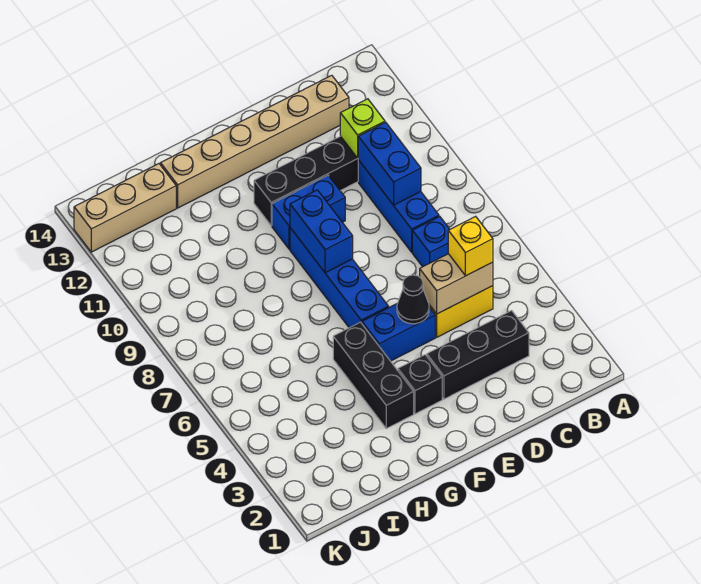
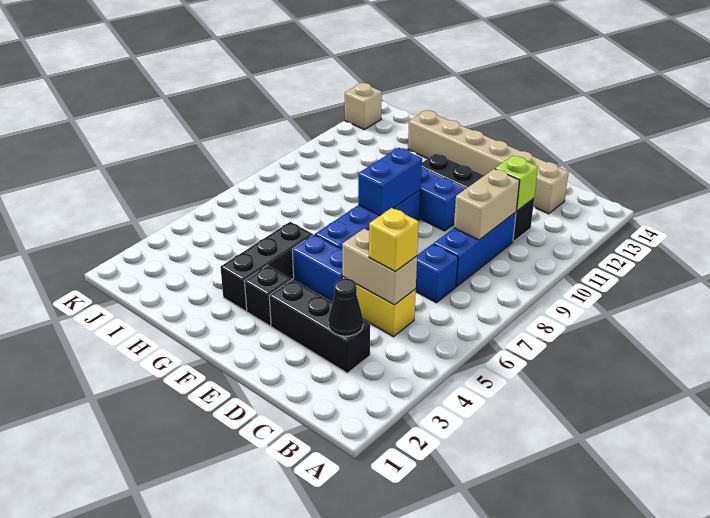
blue 1x2 brick [358,122,421,205] -> tan 1x2 brick [454,169,520,240]
black 1x1 cone [397,275,429,324] -> black 1x1 cone moved to [328,278,363,336]
tan 1x3 brick [74,164,176,252] -> tan 1x1 brick [345,83,382,129]

